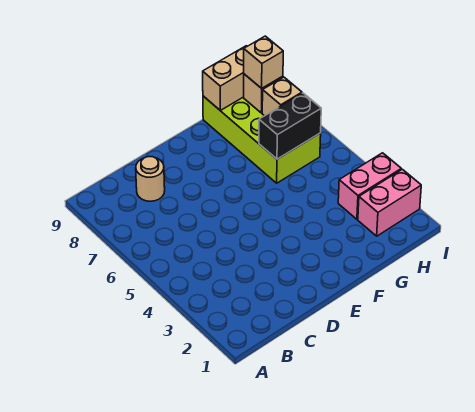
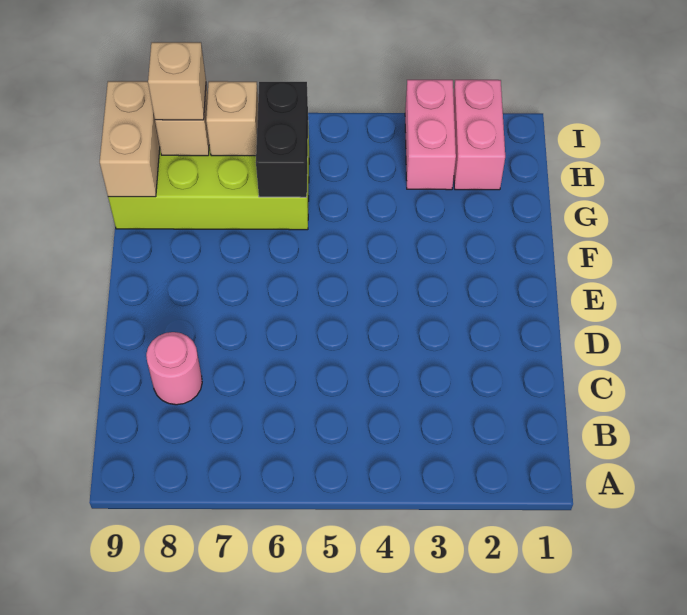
tan 1x1 round brick [136,157,165,201] -> pink 1x1 round brick [146,332,202,405]

